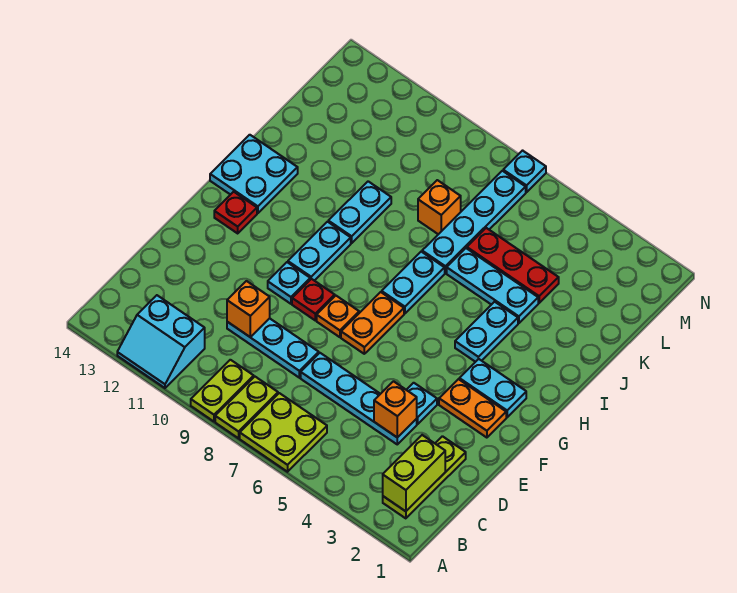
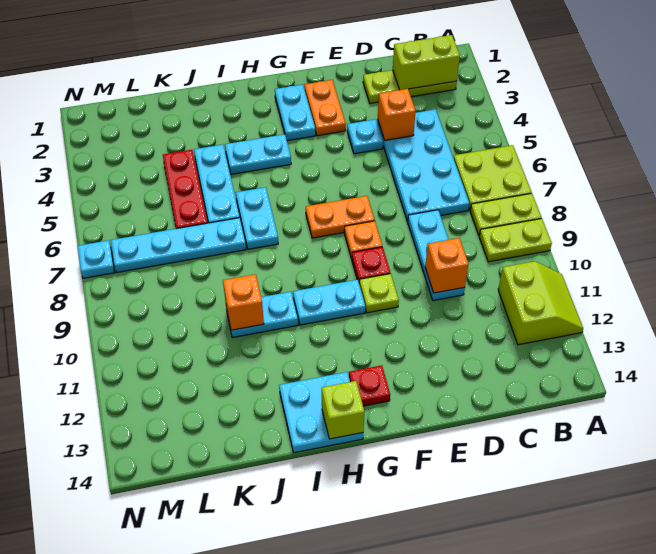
cyan 2x2 slope [117,295,205,388] -> lime 2x2 slope [498,261,583,345]
cyan 1x4 plate [301,353,417,444] -> cyan 2x4 plate [377,109,469,221]
cyan 1x1 plate [268,262,310,304] -> lime 1x1 plate [359,274,399,313]
cyan 1x2 plate [382,252,445,313] -> cyan 1x2 plate turned to [236,187,278,249]
none -> lime 1x1 brick [322,381,364,439]
orange 1x1 brick [418,180,461,234] -> orange 1x1 brick moved to [223,274,264,330]

